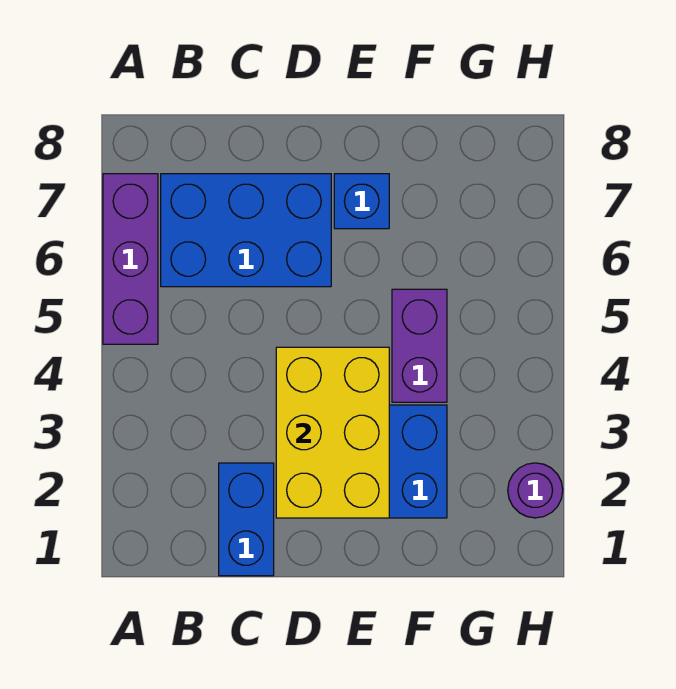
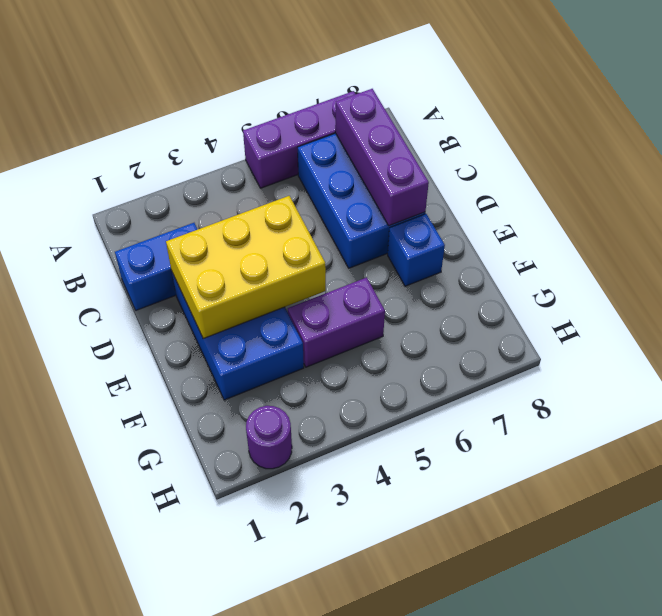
none -> purple 1x3 brick [335,89,429,226]

